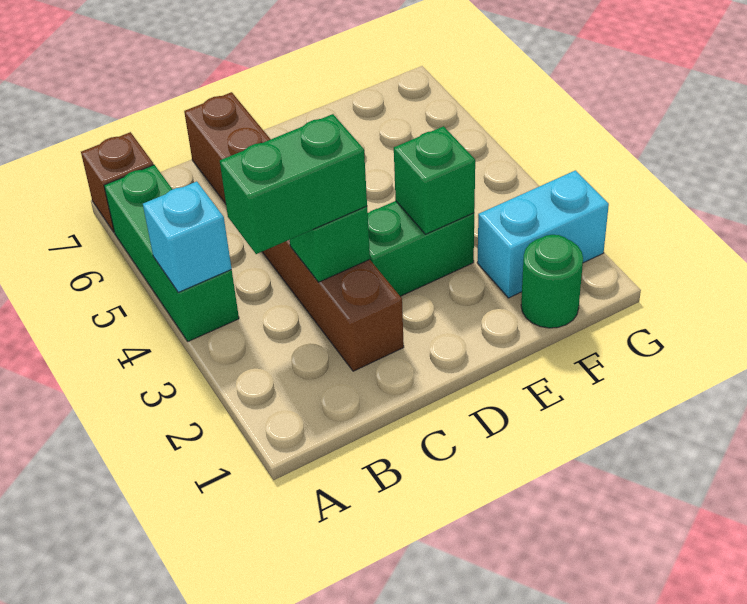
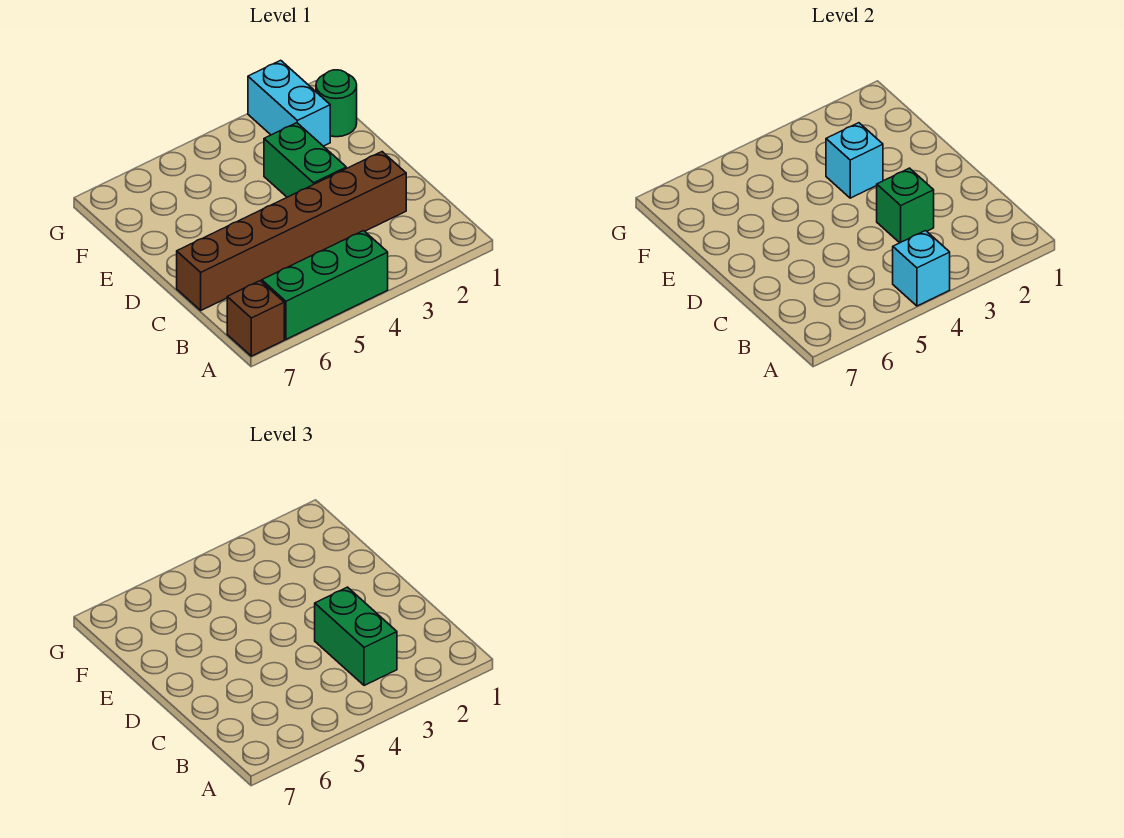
green 1x1 brick [394,126,475,234] -> cyan 1x1 brick [826,123,883,198]

